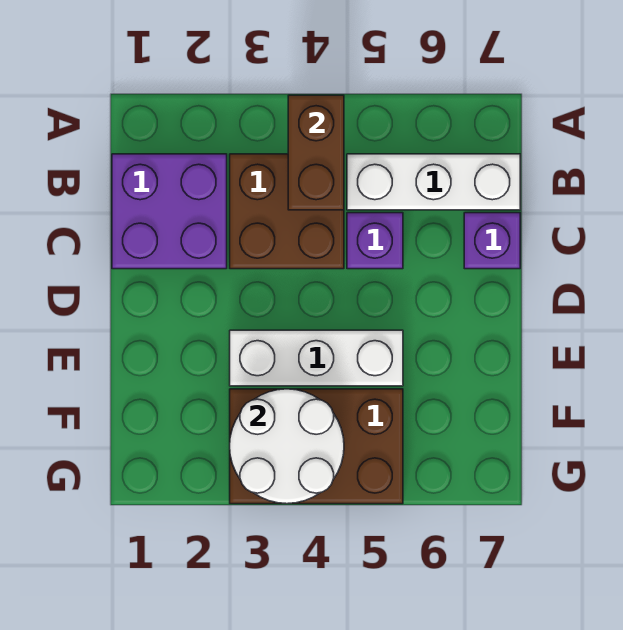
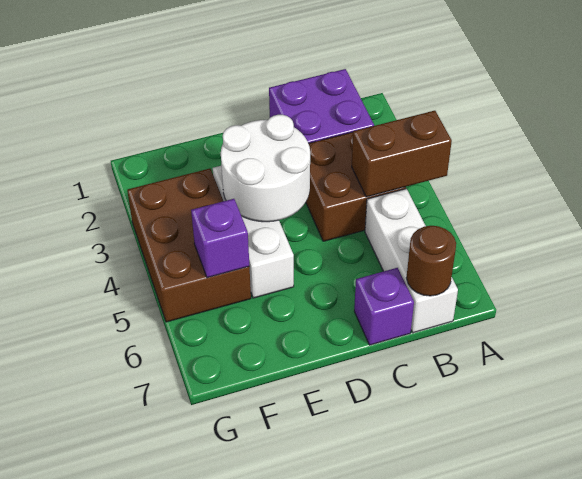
none -> brown 1x1 round brick [406,226,456,296]
purple 1x1 brick [347,213,403,269] -> purple 1x1 brick moved to [191,199,249,278]
white 2x2 round brick [230,389,344,504] -> white 2x2 round brick moved to [221,115,310,222]

